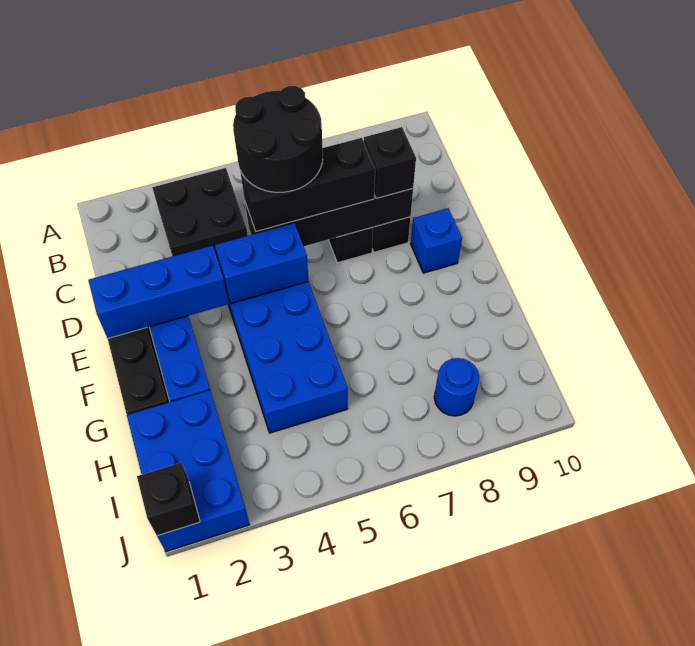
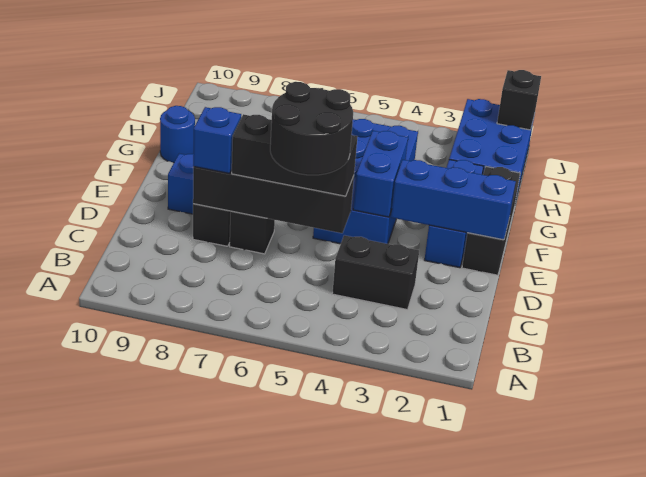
black 2x2 brick [152,168,248,260] -> black 1x2 brick [332,235,419,310]
black 1x1 brick [364,127,416,198] -> blue 1x1 brick [193,107,241,173]
blue 1x2 brick [215,223,309,303] -> blue 1x2 brick turned to [353,131,408,217]
blue 1x1 round brick [434,358,479,416] -> blue 1x1 round brick moved to [160,106,195,163]

